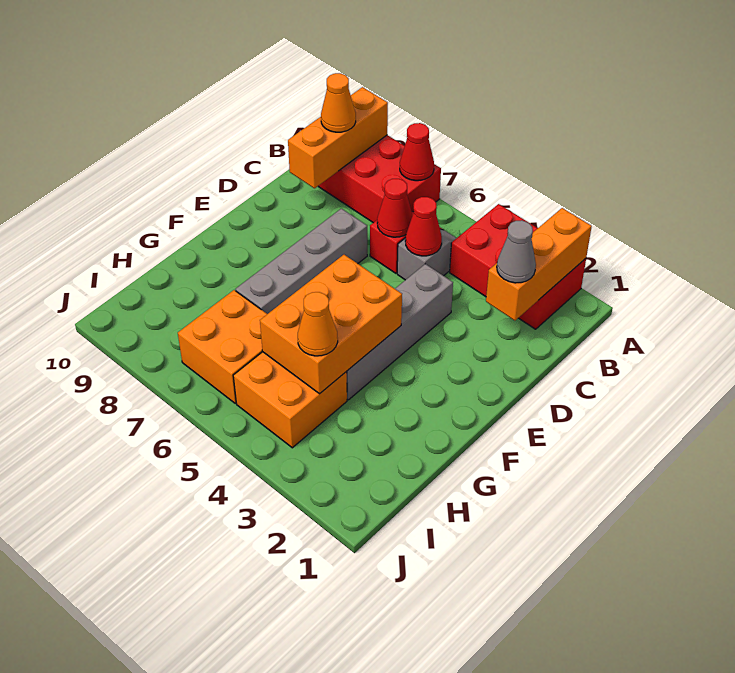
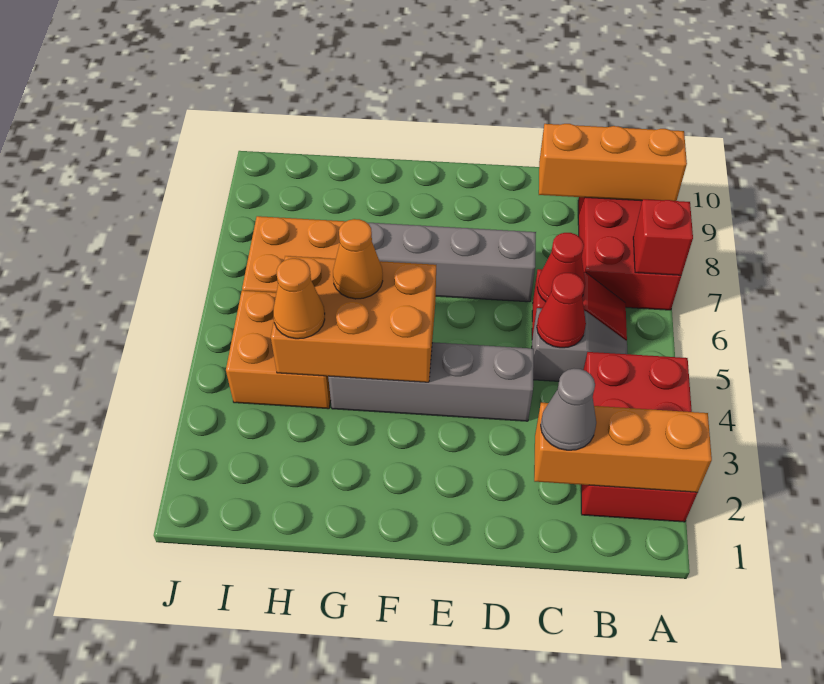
red 1x1 cone [400,123,434,181] -> red 1x1 brick [633,199,693,275]
orange 1x1 cone [321,73,356,132] -> orange 1x1 cone moved to [333,219,383,299]

